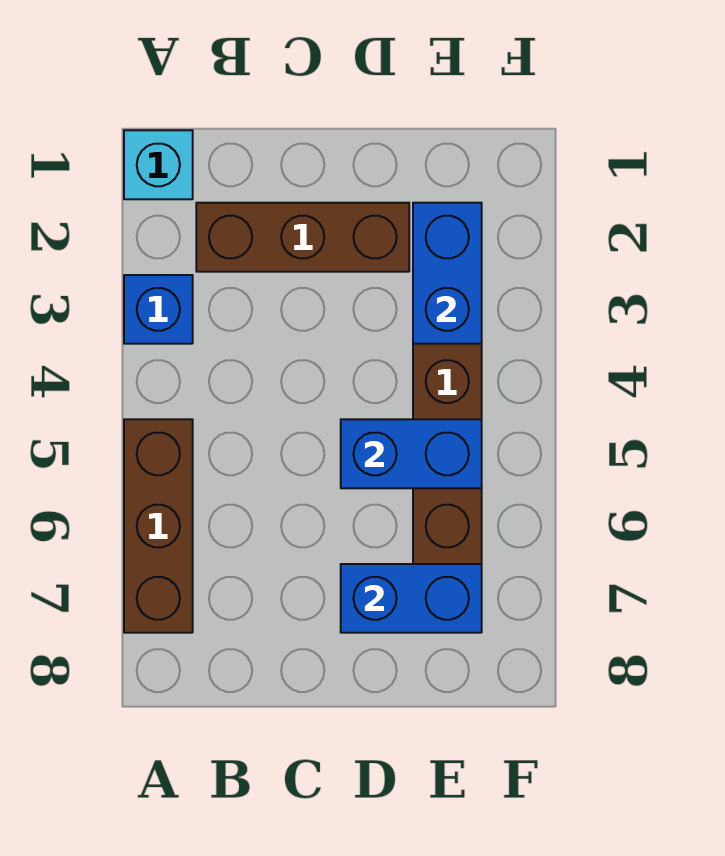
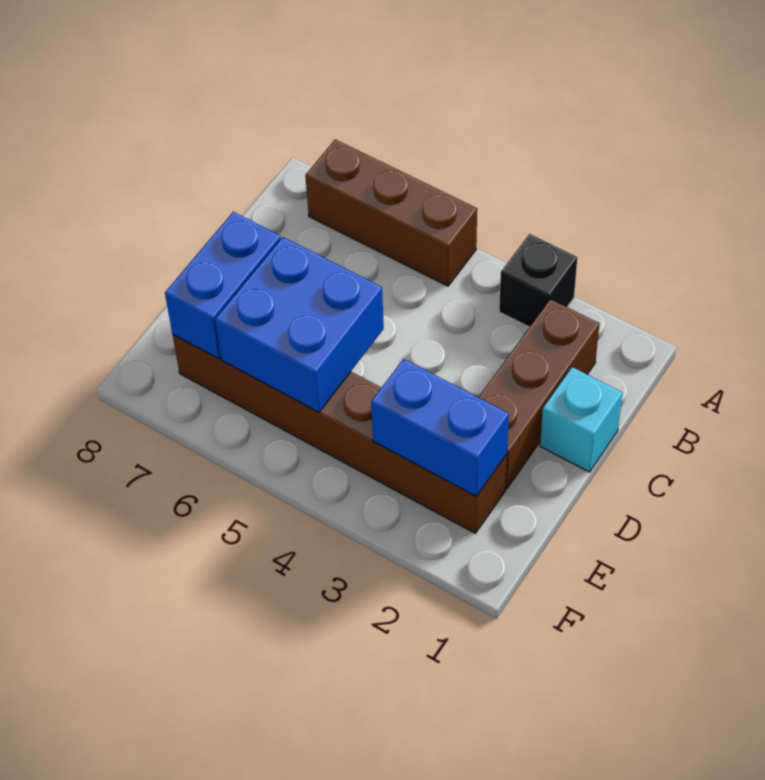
cyan 1x1 brick [124,130,193,199] -> cyan 1x1 brick moved to [540,367,622,472]
blue 1x1 brick [124,275,193,344] -> black 1x1 brick [499,234,577,327]
blue 1x2 brick [341,419,482,488] -> blue 2x2 brick [215,237,384,412]

